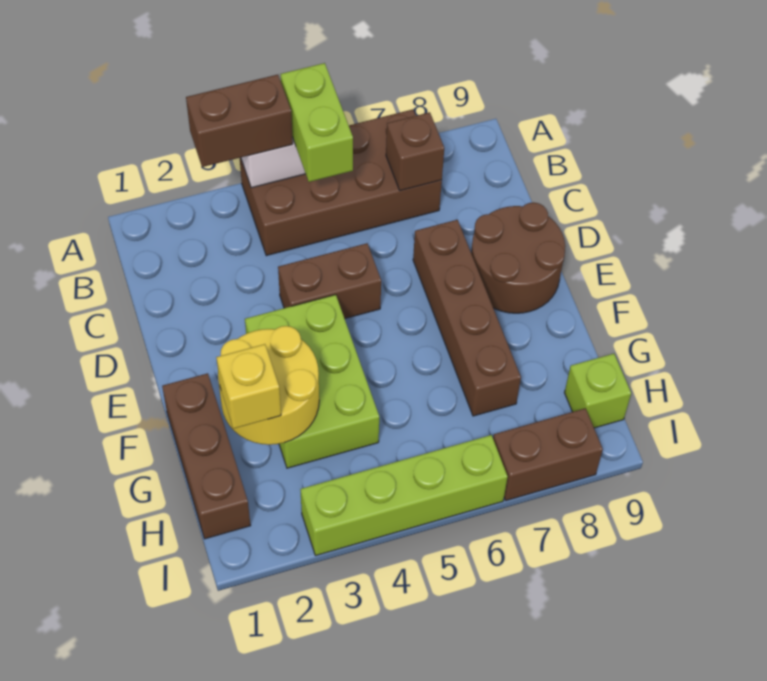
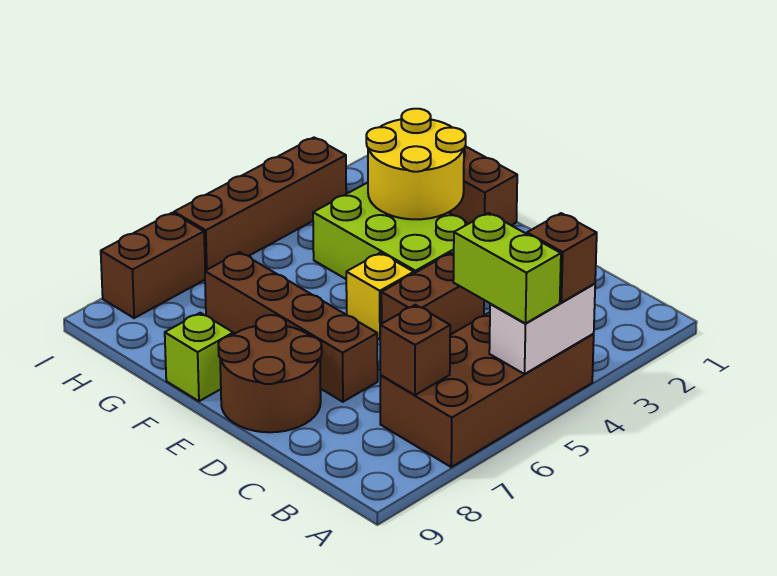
brown 1x2 brick [186,75,293,167] -> brown 1x1 brick [527,213,597,303]
yellow 1x1 brick [216,344,281,429] -> yellow 1x1 brick moved to [346,253,414,339]
lime 1x1 brick [564,354,631,428] -> lime 1x1 brick moved to [165,313,233,401]
lime 1x4 brick [300,435,508,556] -> brown 1x4 brick [174,138,346,271]

